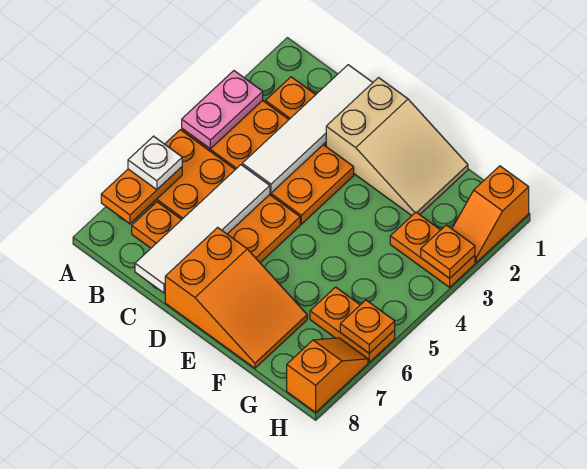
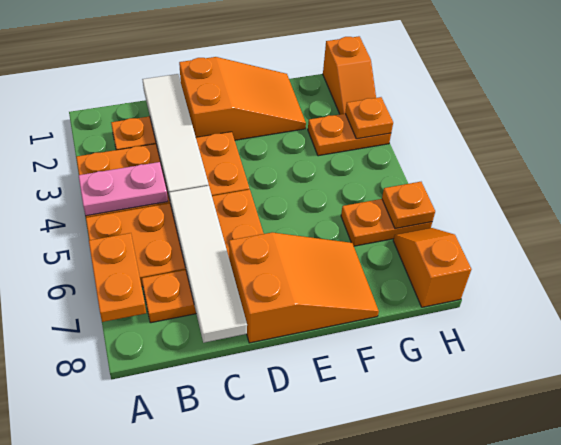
pink 1x2 plate [182,71,263,149] -> pink 1x2 plate turned to [79,162,168,216]
white 1x1 plate [128,136,182,190] -> none
tan 2x3 slope [326,78,468,216] -> orange 2x3 slope [179,57,306,140]

